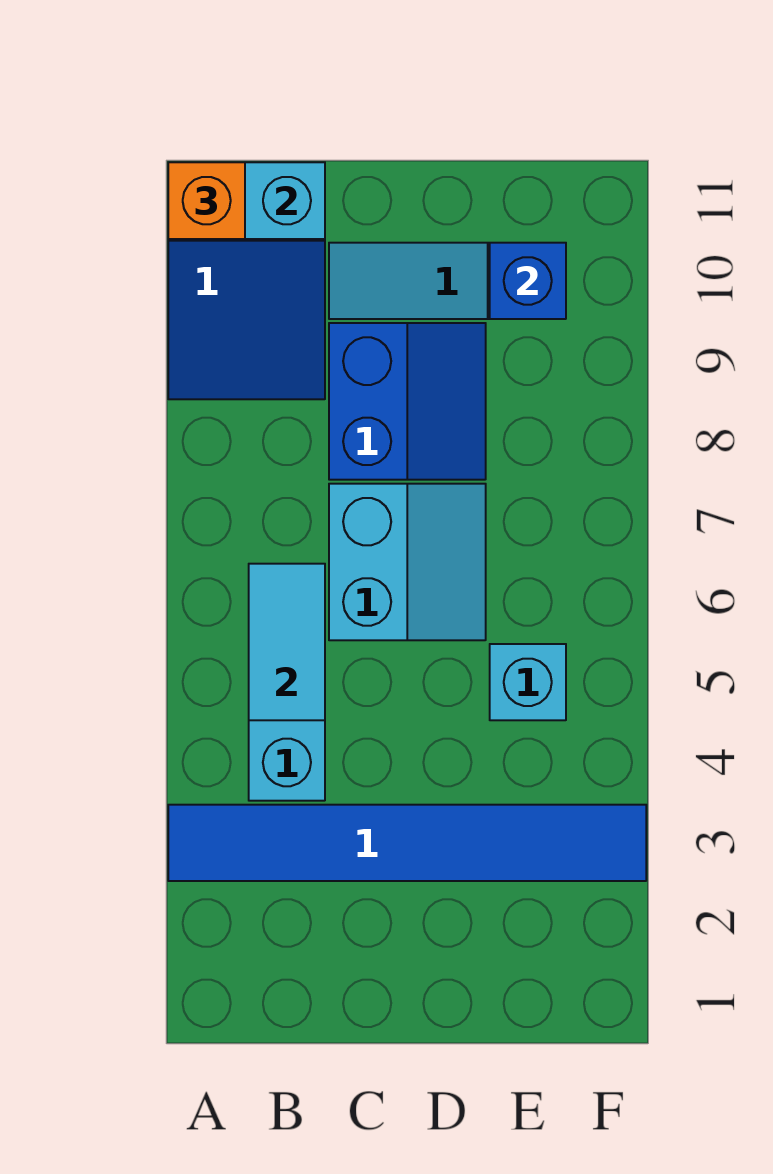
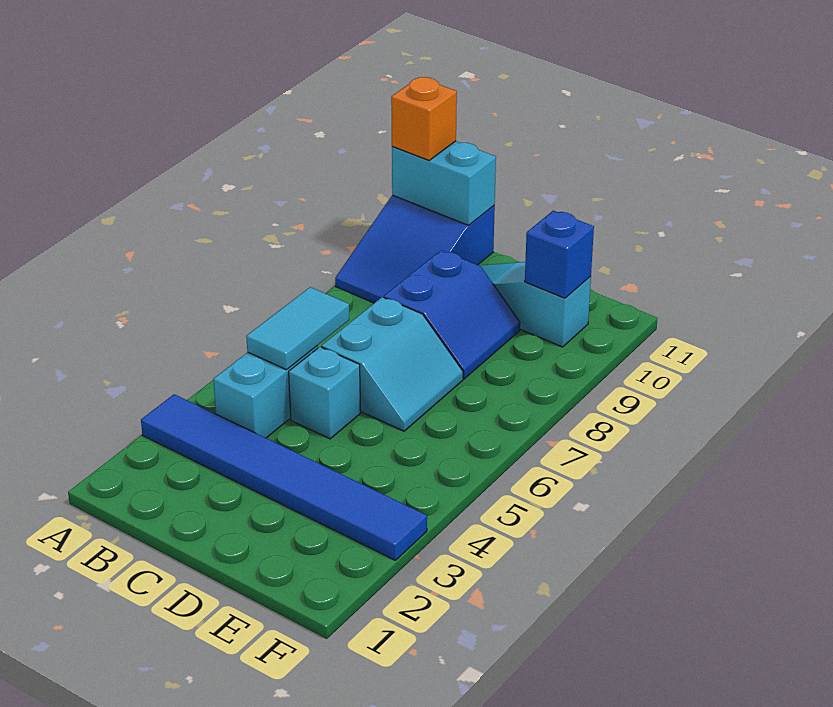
cyan 1x1 brick [490,644,566,720] -> cyan 1x1 brick moved to [289,347,361,439]

